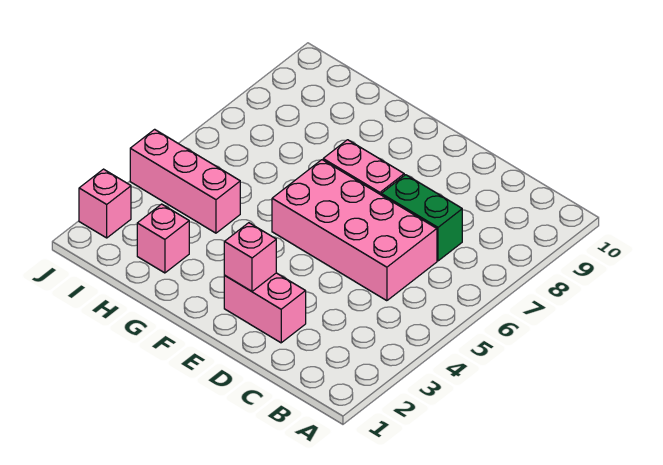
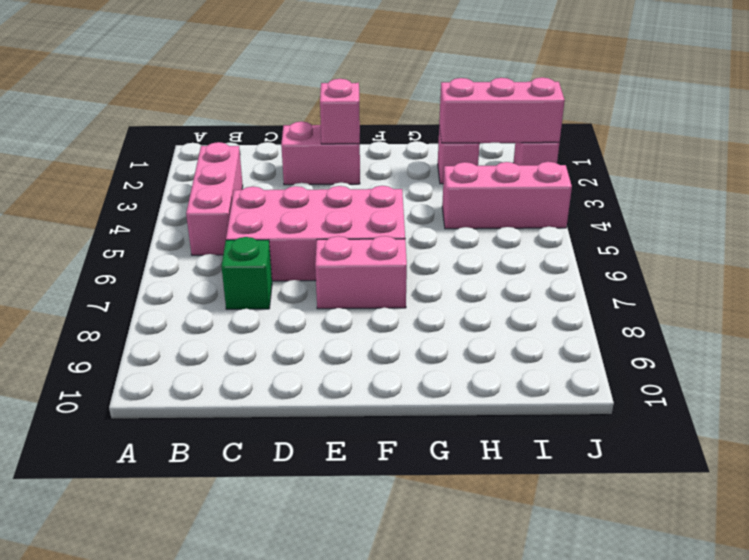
none -> pink 1x3 brick [186,142,243,255]
green 1x2 brick [381,175,462,261] -> green 1x1 brick [221,237,272,309]
none -> pink 1x3 brick [439,77,565,143]

